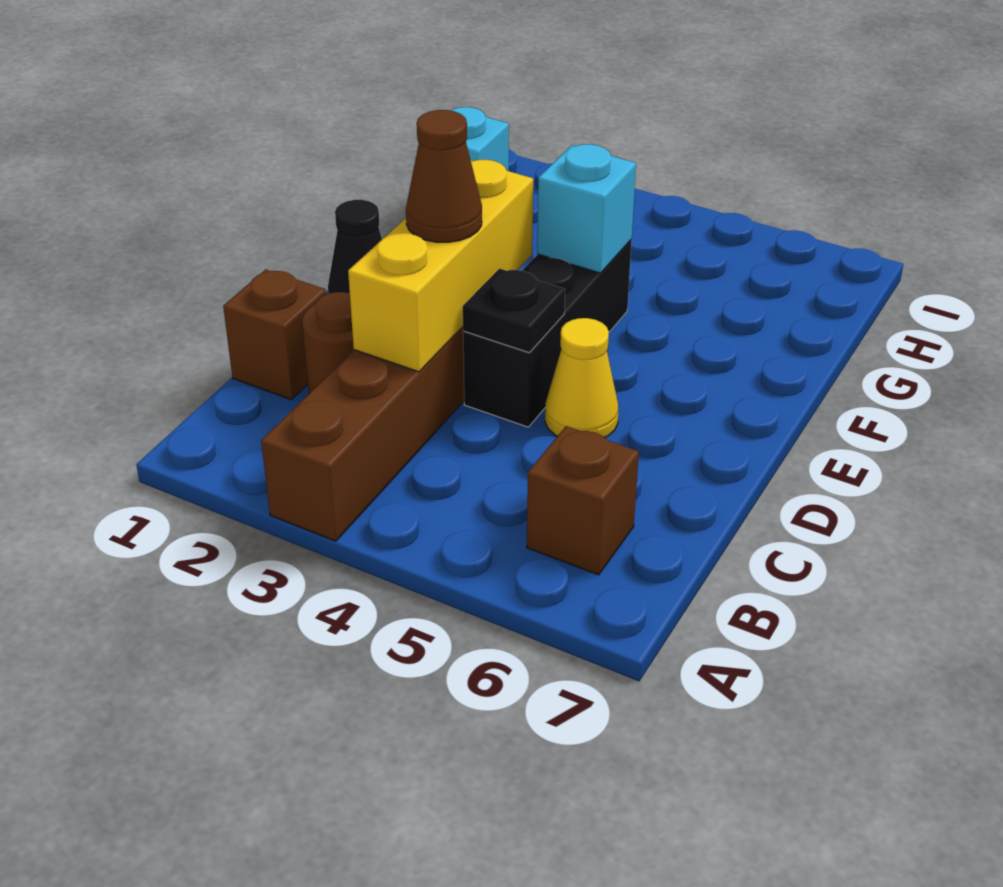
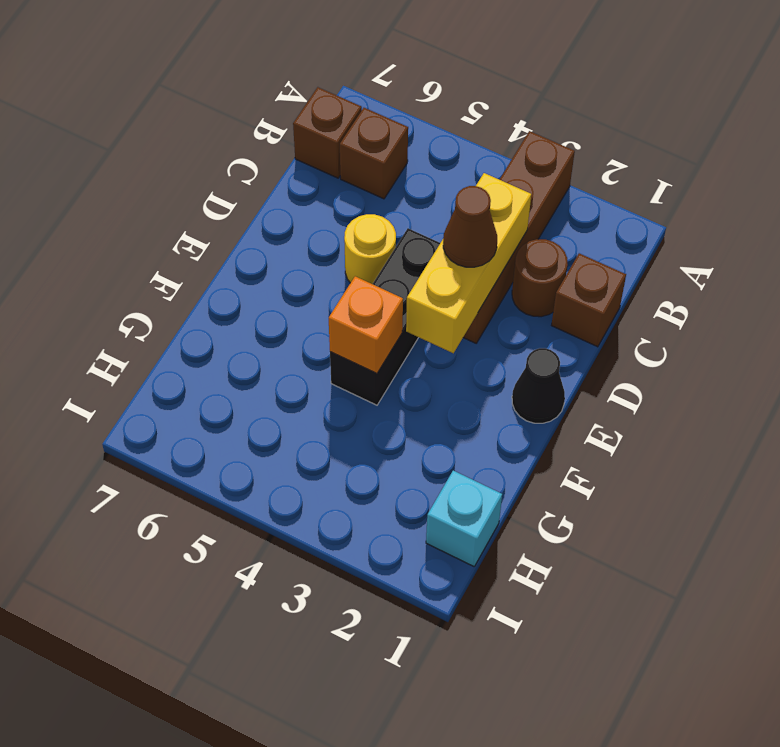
none -> brown 1x1 brick [293,87,362,178]
black 1x1 plate [463,269,565,352] -> none
yellow 1x1 cone [545,318,618,438] -> yellow 1x1 round brick [344,214,396,284]
cyan 1x1 brick [537,144,636,273] -> orange 1x1 brick [329,276,403,374]

